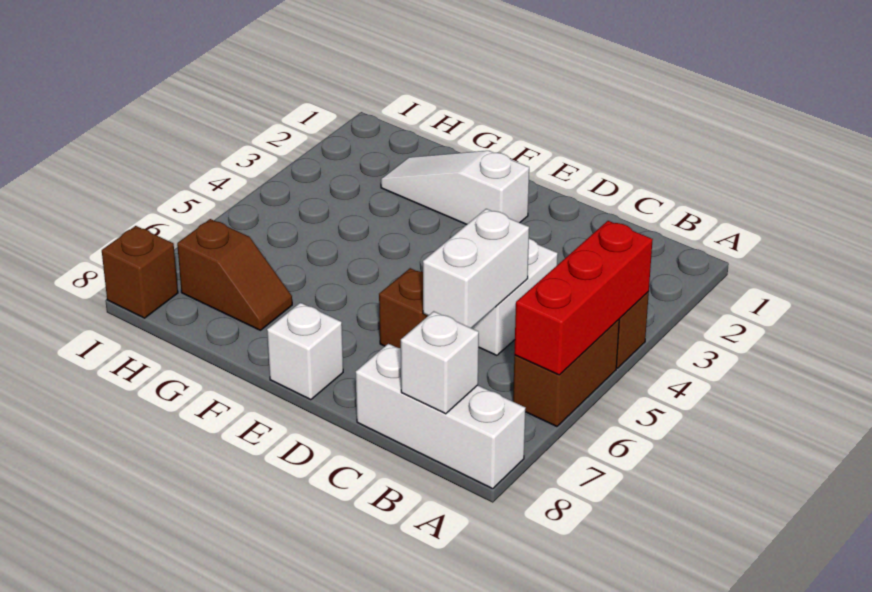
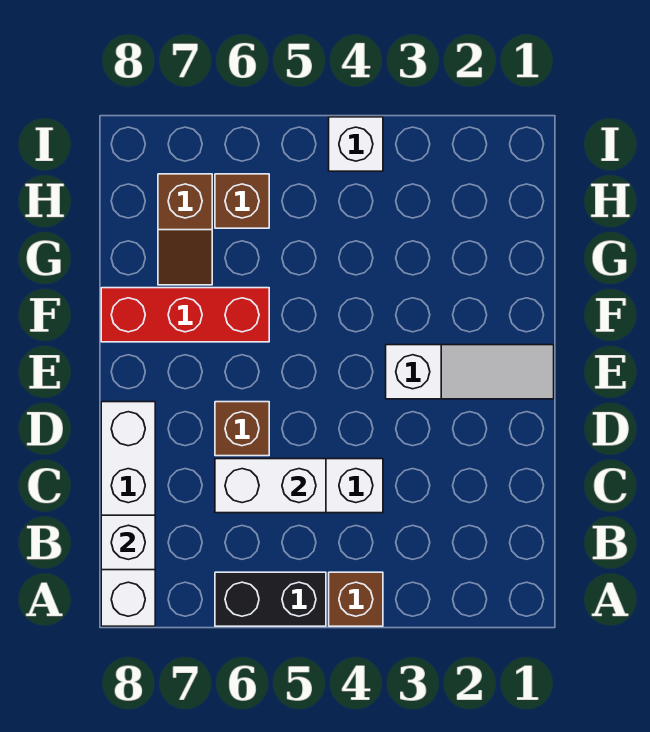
red 1x3 brick [514,221,653,375] -> red 1x3 brick moved to [101,288,269,342]
brown 1x2 brick [513,320,619,427] -> black 1x2 brick [215,572,326,626]
white 1x3 brick [356,344,526,489] -> white 1x4 brick [101,402,155,626]
white 1x3 slope [381,151,529,224] -> white 1x3 slope turned to [386,345,554,399]
white 1x1 brick [267,303,343,400] -> white 1x1 brick moved to [329,117,383,171]
brown 1x1 brick [102,226,178,318] -> brown 1x1 brick moved to [215,174,269,228]

